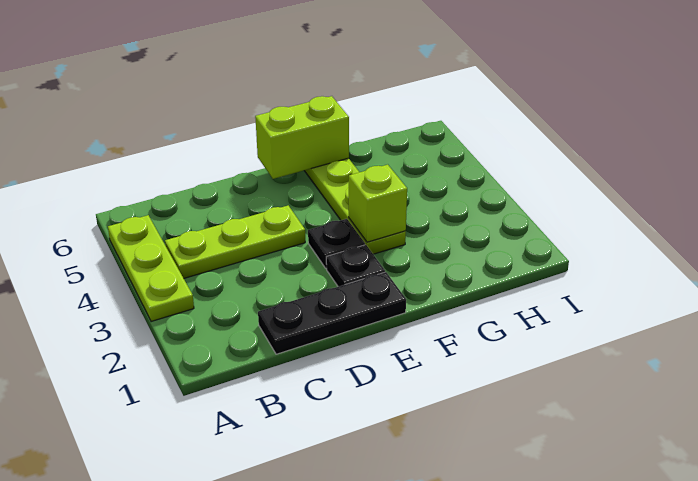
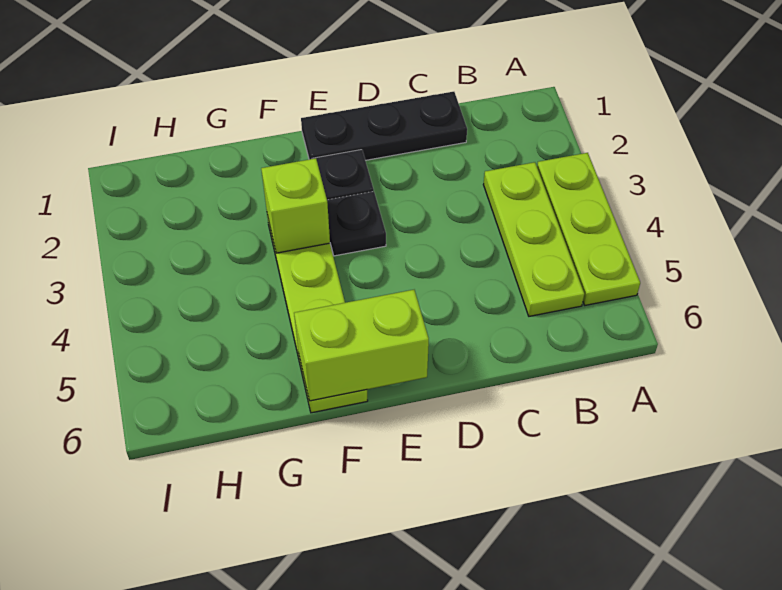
lime 1x3 plate [165,205,305,278] -> lime 1x3 plate turned to [483,162,584,316]

